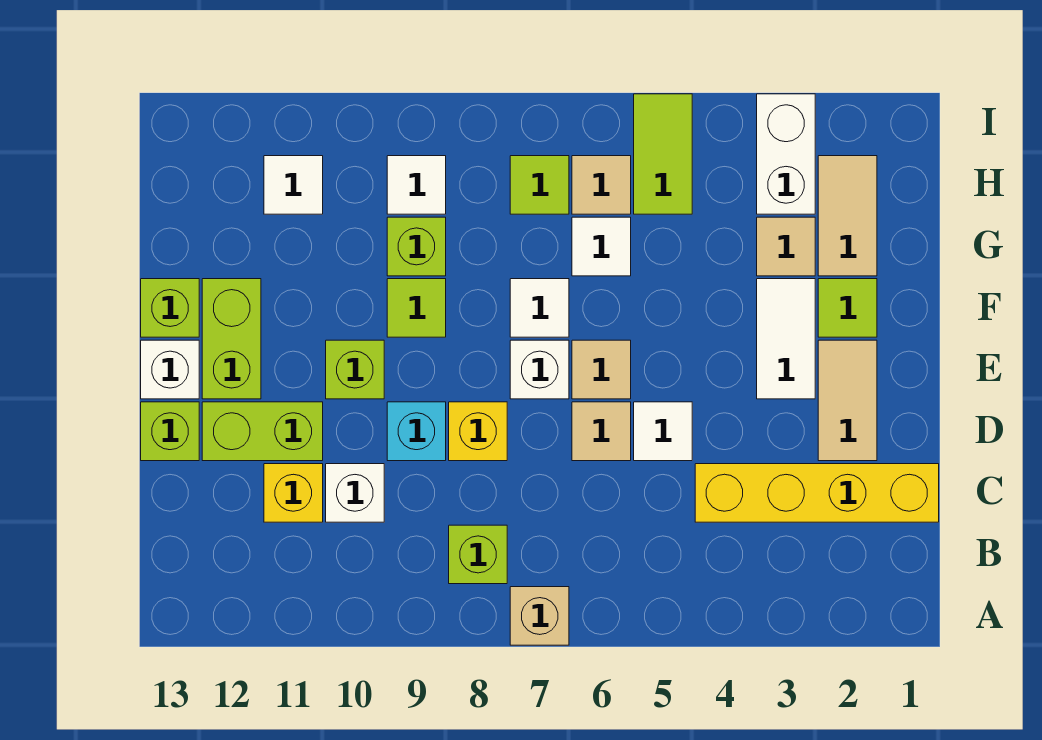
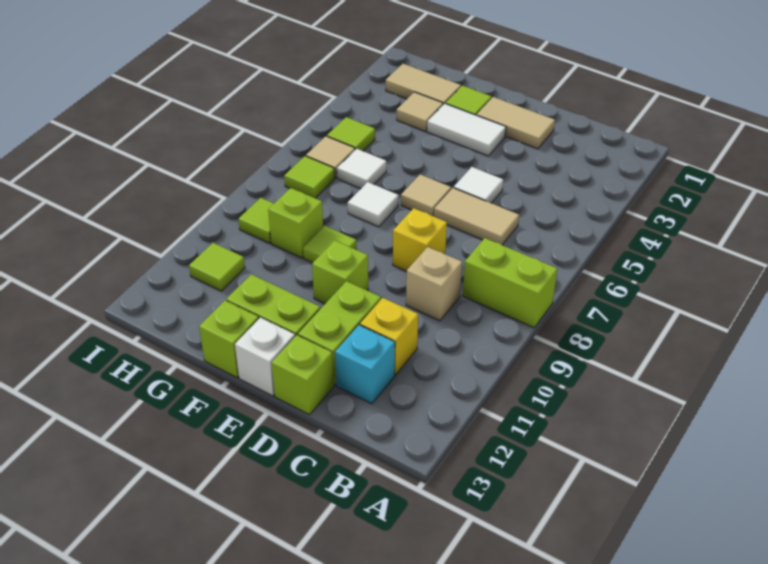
tan 1x1 brick [510,587,569,645] -> tan 1x1 brick moved to [406,247,462,321]
lime 1x1 brick [449,525,507,584] -> lime 1x2 brick [463,238,557,328]
yellow 1x4 brick [695,464,939,522] -> none
white 1x1 brick [326,464,384,522] -> none
tan 1x1 tile [572,402,631,461] -> tan 1x2 tile [434,188,519,245]
cyan 1x1 brick [387,402,446,461] -> cyan 1x1 brick moved to [335,325,395,404]
white 1x1 brick [510,340,569,399] -> none
white 1x2 brick [757,94,815,214] -> none
lime 1x2 tile [634,94,692,214] -> lime 1x1 tile [327,117,375,151]
white 1x1 tile [387,156,446,214] -> lime 1x1 tile [239,198,274,243]
white 1x1 tile [264,156,323,214] -> lime 1x1 tile [189,243,245,291]

